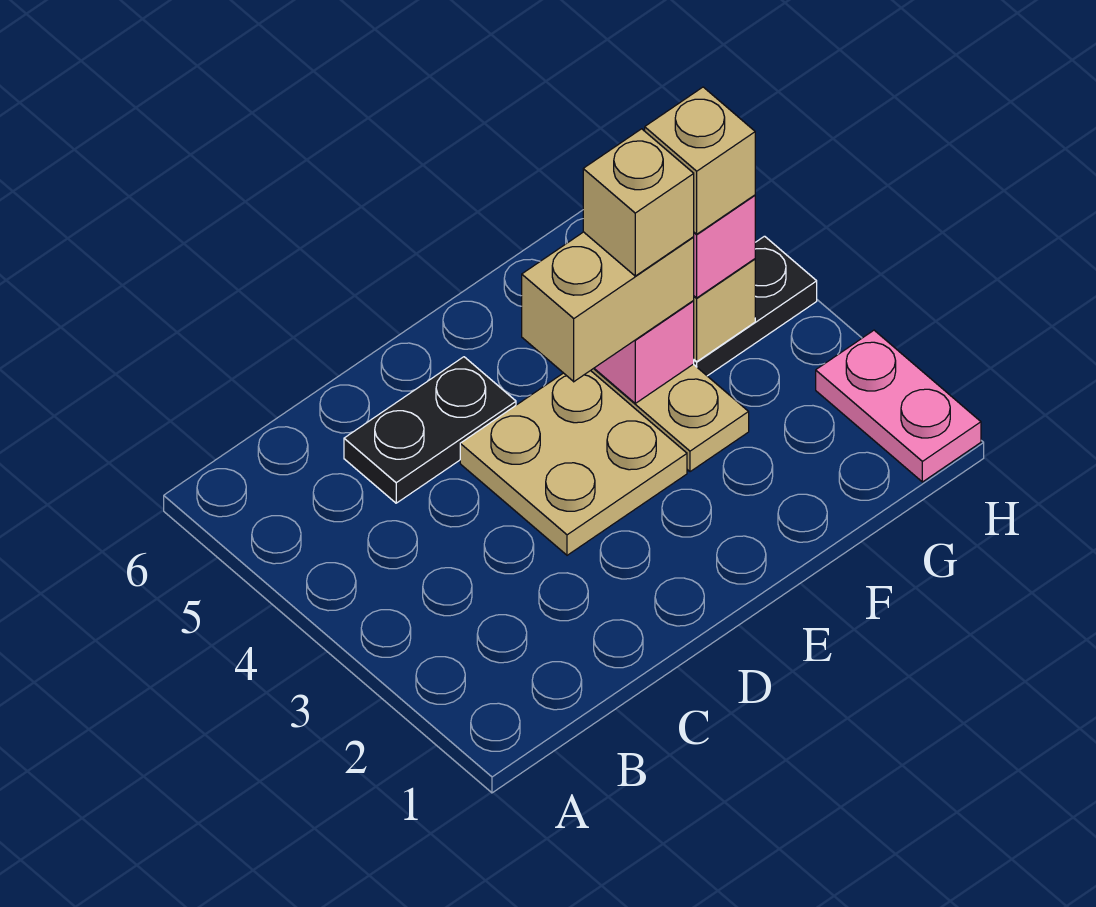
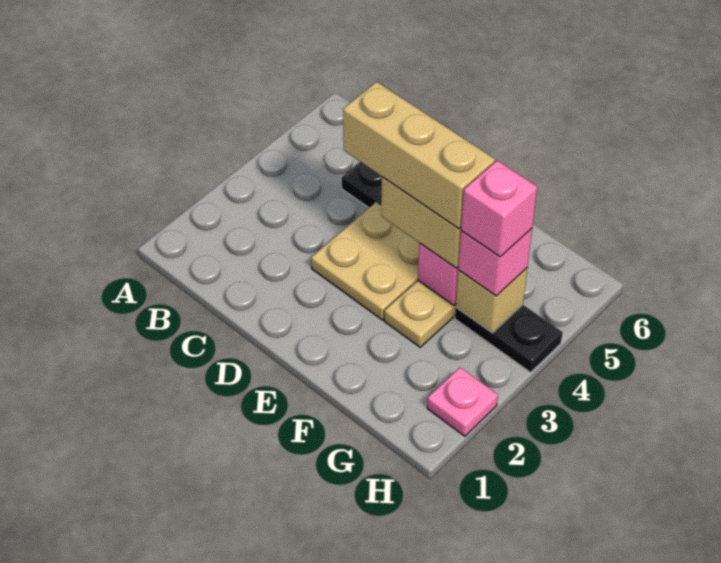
tan 1x1 brick [583,129,694,276] -> tan 1x3 brick [343,82,495,229]
tan 1x1 brick [645,87,755,234] -> pink 1x1 brick [461,161,537,257]
pink 1x2 plate [816,330,981,482] -> pink 1x1 plate [427,368,498,436]

